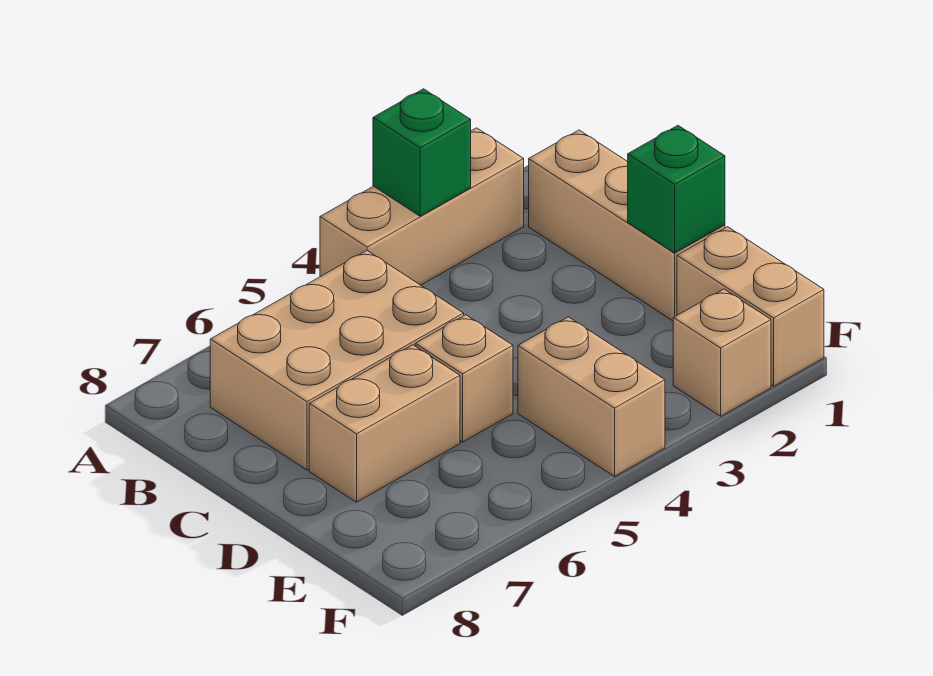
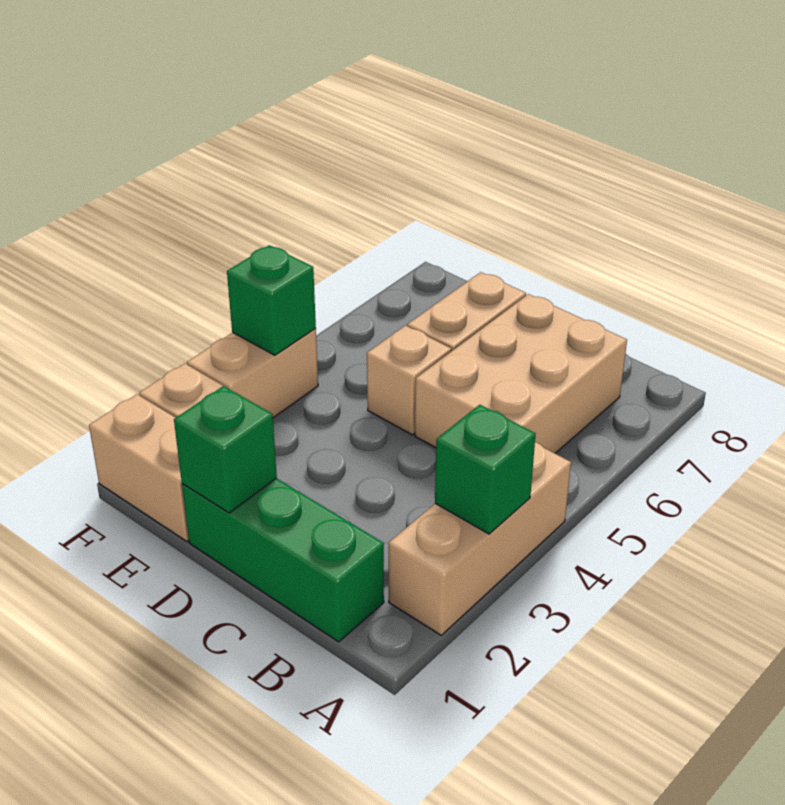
tan 1x3 brick [529,130,725,321] -> green 1x3 brick [182,478,384,642]
tan 1x2 brick [518,317,665,476] -> tan 1x2 brick turned to [187,328,318,418]
none -> green 1x1 brick [227,245,316,355]

